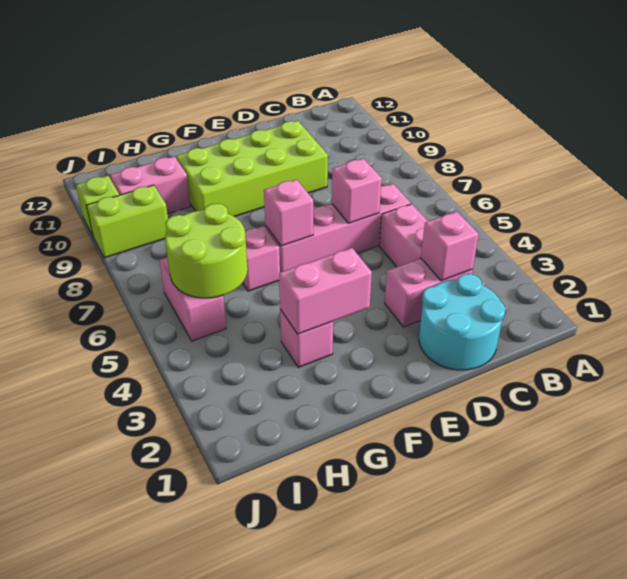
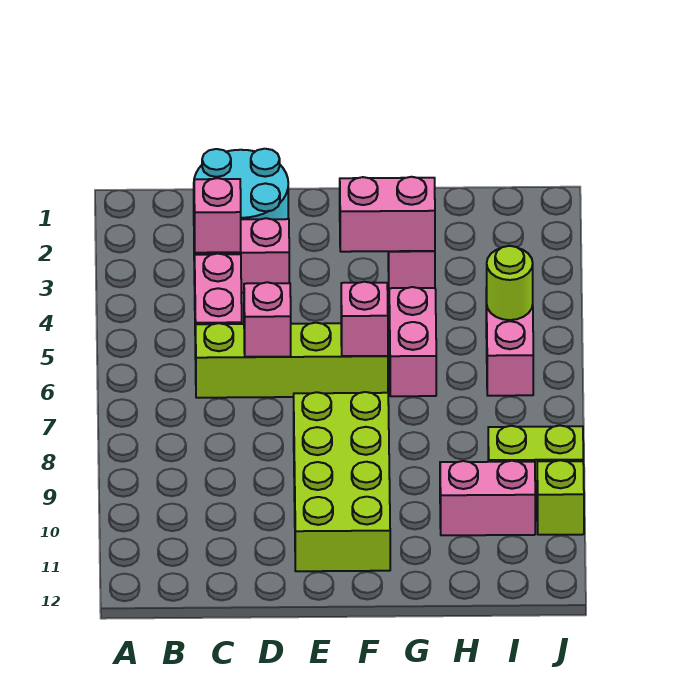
pink 1x4 brick [265,184,411,272] -> lime 1x4 brick [196,323,388,398]
lime 2x4 brick [176,121,328,217] -> lime 2x4 brick turned to [294,392,390,571]
pink 1x1 brick [243,226,280,291] -> pink 1x2 brick [389,287,436,396]
lime 2x2 round brick [165,203,248,298] -> lime 1x1 round brick [486,246,533,320]

